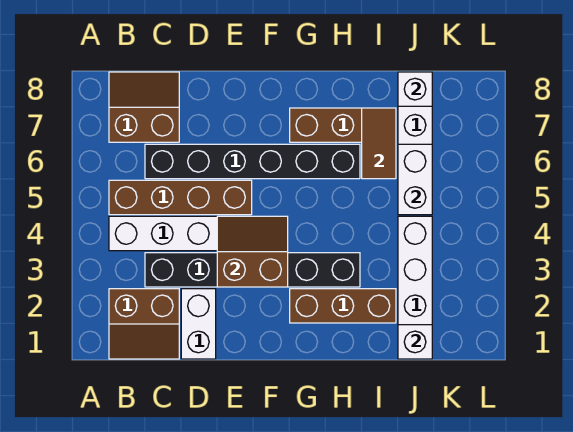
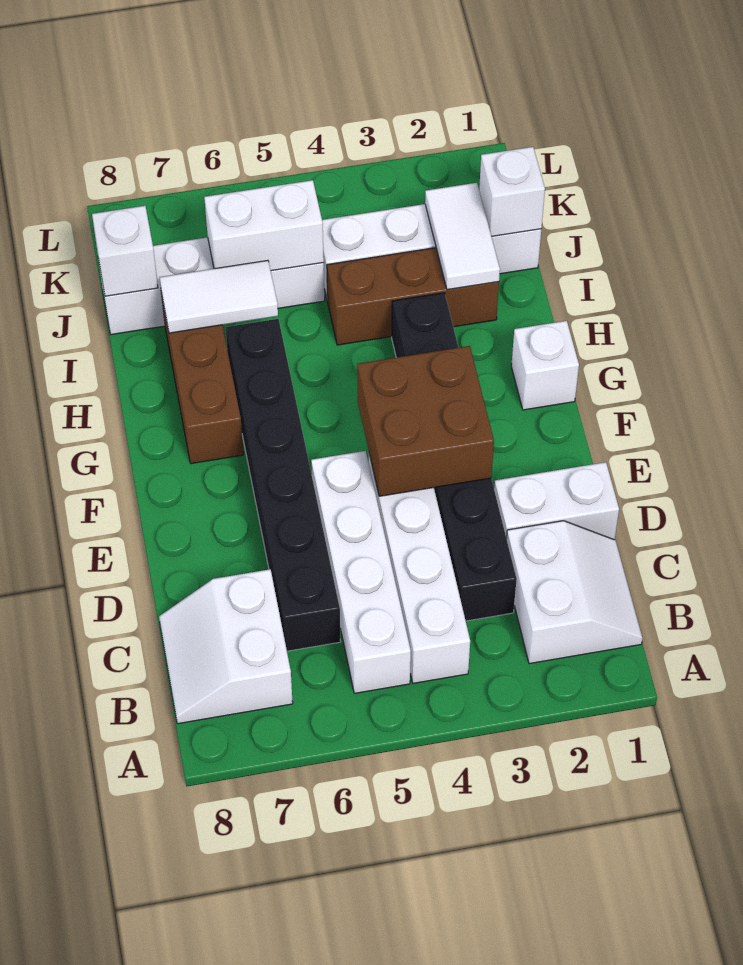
brown 2x2 slope [109,289,179,359] -> white 2x2 slope [507,521,642,664]
brown 1x4 brick [109,180,252,215] -> white 1x4 brick [311,451,411,693]
brown 2x2 slope [109,72,179,142] -> white 2x2 slope [159,569,293,724]
brown 2x2 slope [217,216,288,287] -> brown 2x2 brick [357,346,494,496]
none -> white 1x1 brick [511,321,579,410]
brown 1x3 brick [290,289,396,323] -> brown 1x3 brick turned to [327,248,499,345]
none -> white 1x2 tile [425,183,500,290]
brown 1x2 tile [362,108,396,179] -> white 1x2 tile [160,260,278,333]

